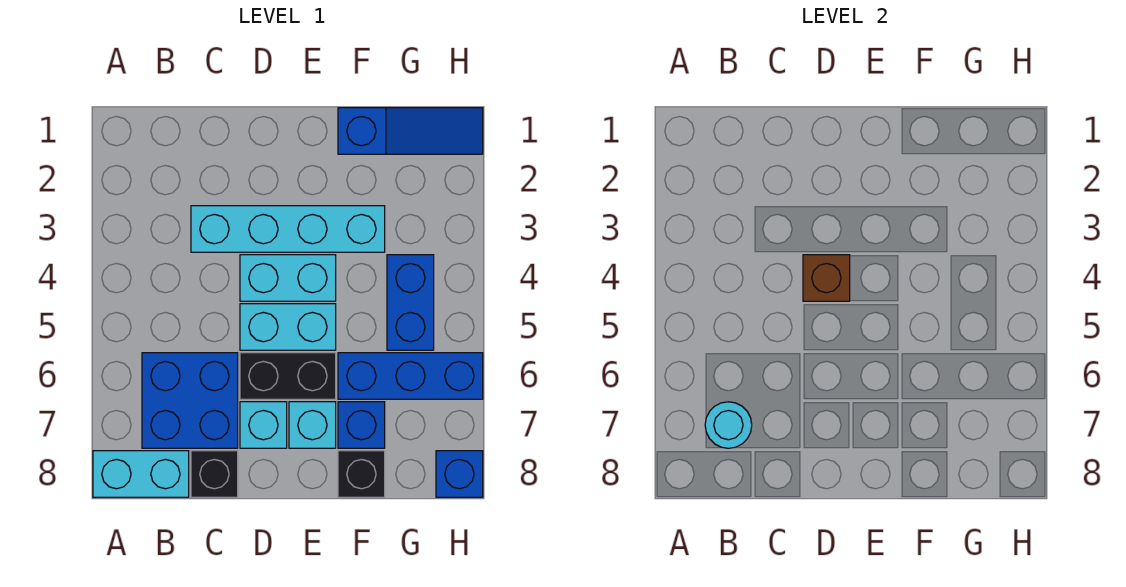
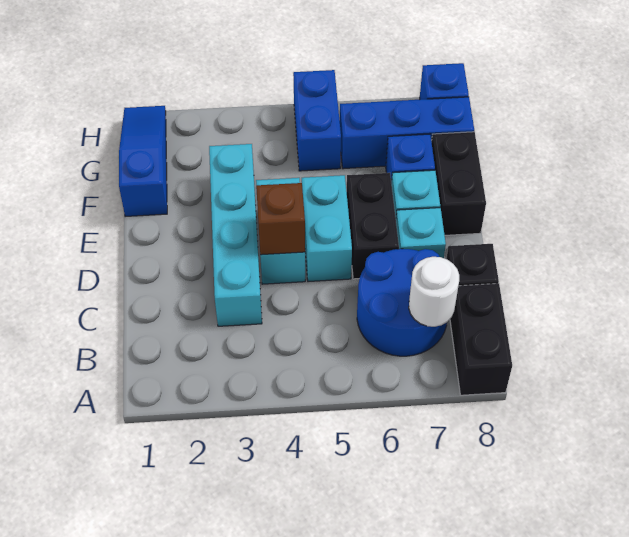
cyan 1x2 brick [93,451,189,497] -> black 1x2 brick [450,283,512,395]
blue 2x2 brick [142,353,238,448] -> blue 2x2 round brick [357,249,447,356]
cyan 1x1 round brick [705,402,752,448] -> white 1x1 round brick [409,257,459,327]
blue 1x3 brick [338,353,483,399] -> blue 1x3 brick turned to [340,97,474,169]
black 1x1 brick [338,451,385,497] -> black 1x2 brick [432,132,486,235]
blue 1x2 brick [387,255,434,350] -> blue 1x2 brick turned to [293,70,341,171]

